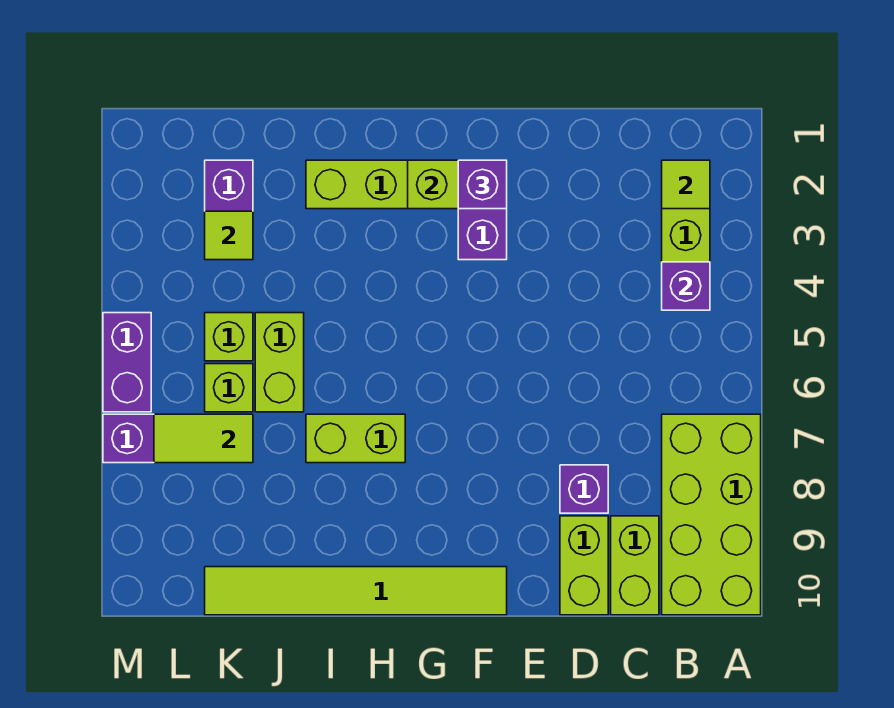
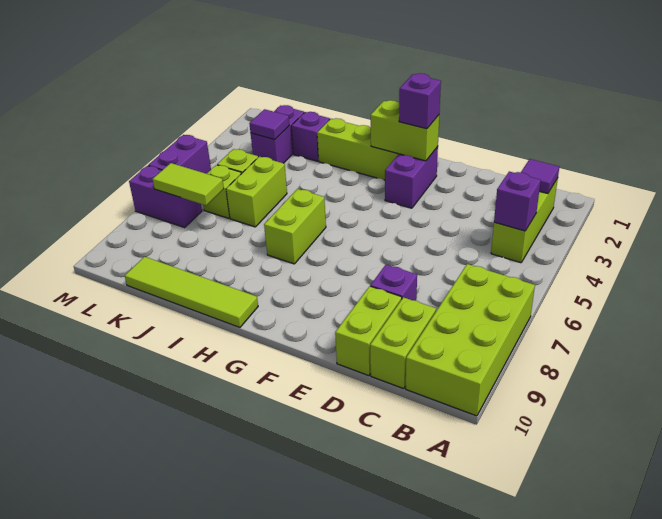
lime 1x1 tile [662,160,710,209] -> purple 1x1 tile [521,159,559,193]
lime 1x6 tile [205,567,507,615] -> lime 1x4 tile [125,257,258,327]
lime 1x2 brick [306,414,405,463] -> lime 1x2 brick turned to [264,189,326,264]
none -> purple 1x1 brick [291,112,330,161]
lime 1x1 tile [205,211,253,260] -> purple 1x1 tile [249,109,289,139]

